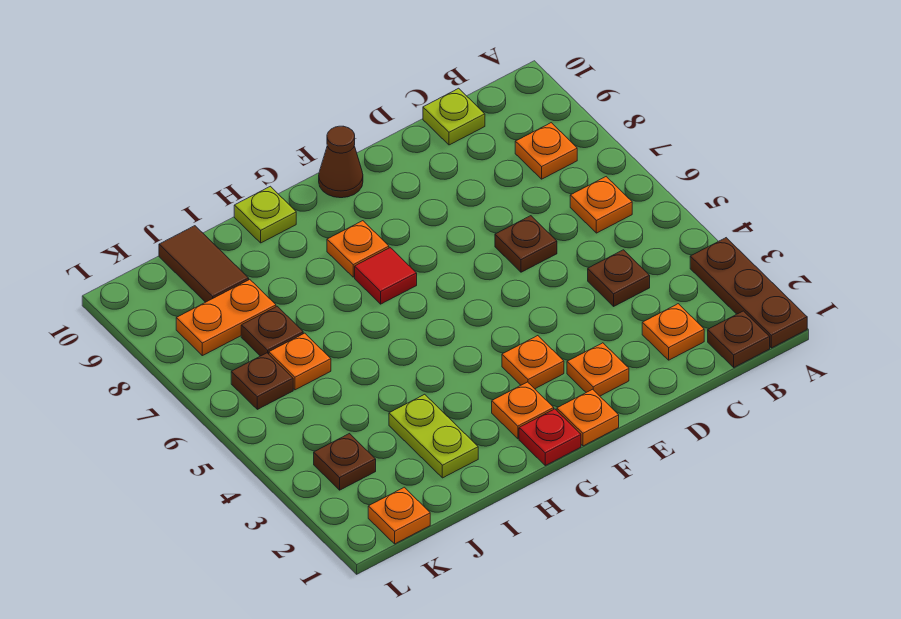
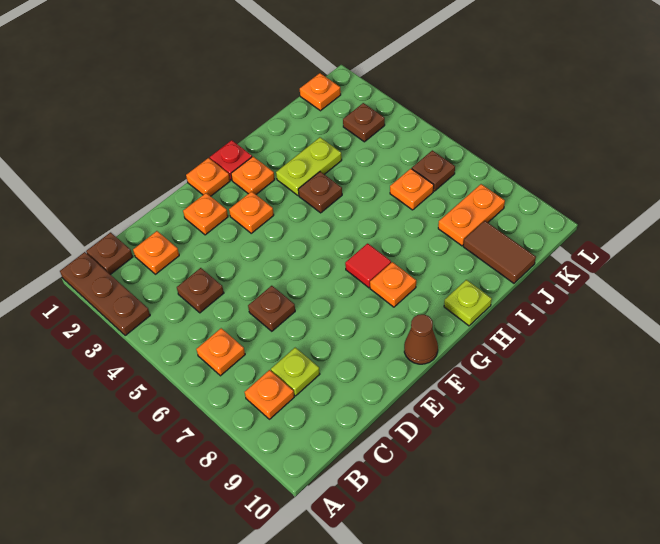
lime 1x1 plate [423,88,485,145] -> lime 1x1 plate moved to [271,347,320,396]
lime 1x2 plate [389,394,478,478] -> lime 1x2 plate turned to [276,137,342,196]
brown 1x1 plate [241,306,303,356] -> brown 1x1 plate moved to [298,172,342,213]

